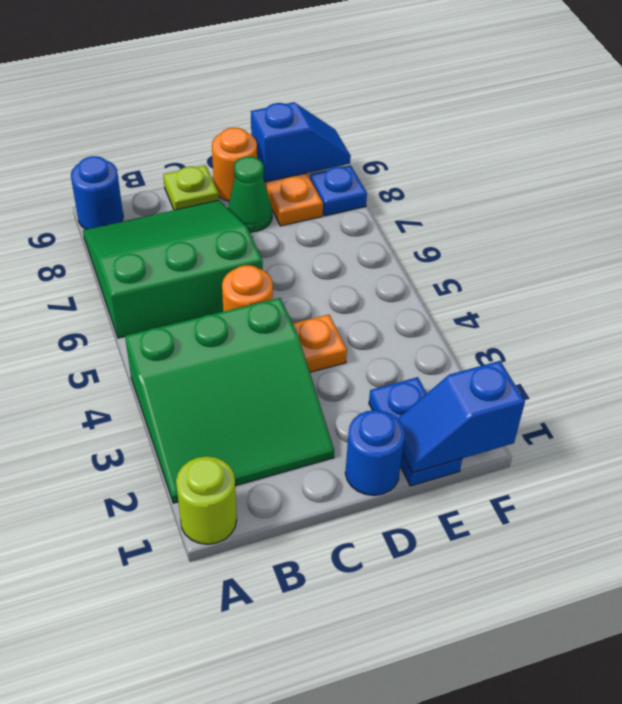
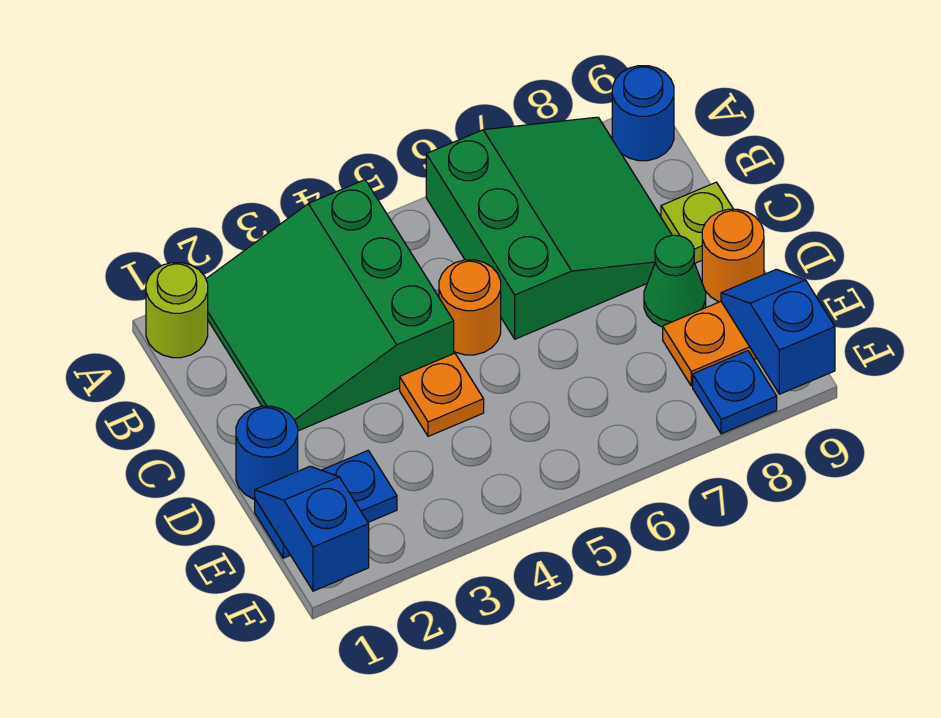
blue 1x2 slope [251,102,351,182] -> blue 1x2 slope turned to [721,269,835,394]

